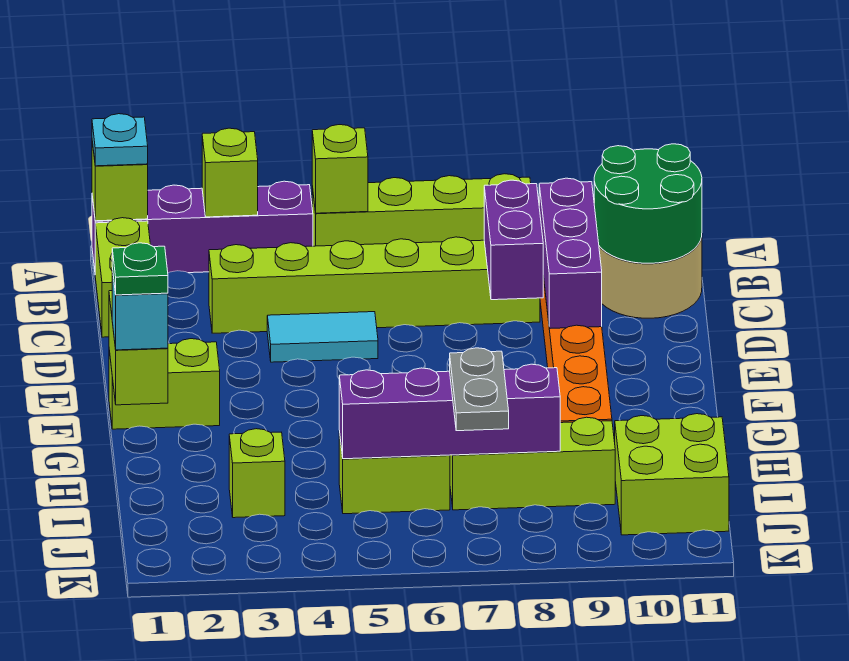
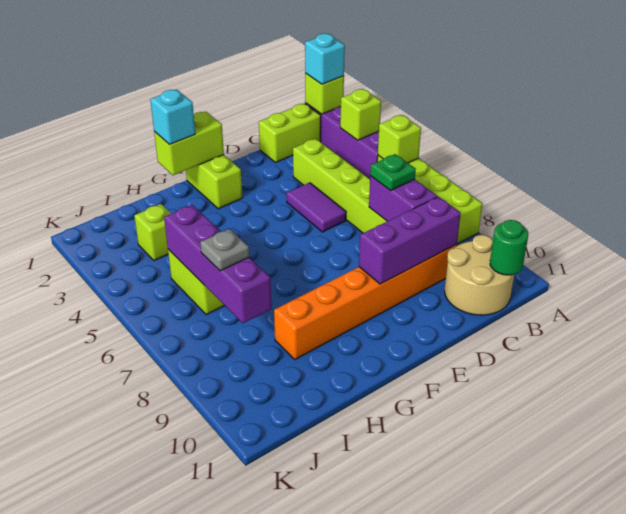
cyan 1x1 plate [92,114,148,166] -> cyan 1x1 brick [305,34,345,84]
green 2x2 round brick [594,144,702,263] -> green 1x1 round brick [490,220,528,275]
purple 1x2 brick [484,180,543,300] -> purple 1x2 brick turned to [369,176,437,221]
cyan 1x2 tile [267,312,378,362] -> purple 1x2 tile [286,183,346,232]
green 1x1 plate [112,243,168,295] -> green 1x1 plate moved to [370,154,416,191]
lime 1x3 brick [450,417,615,510] -> none
grey 1x2 plate [450,348,509,431] -> grey 1x1 plate [200,229,249,271]
lime 2x2 brick [615,414,729,535] -> none

